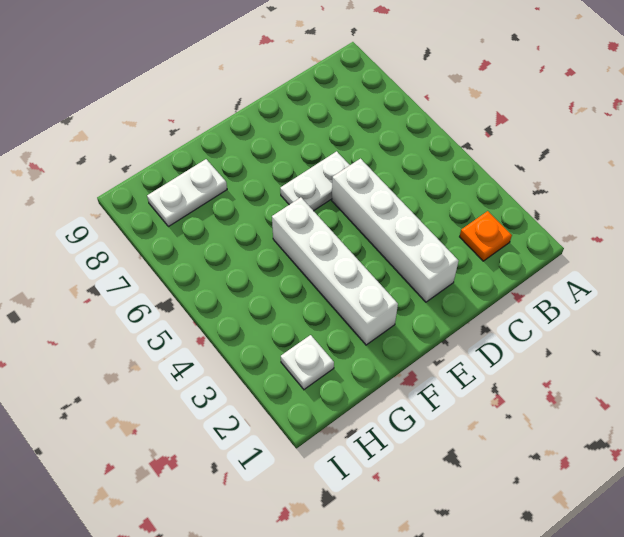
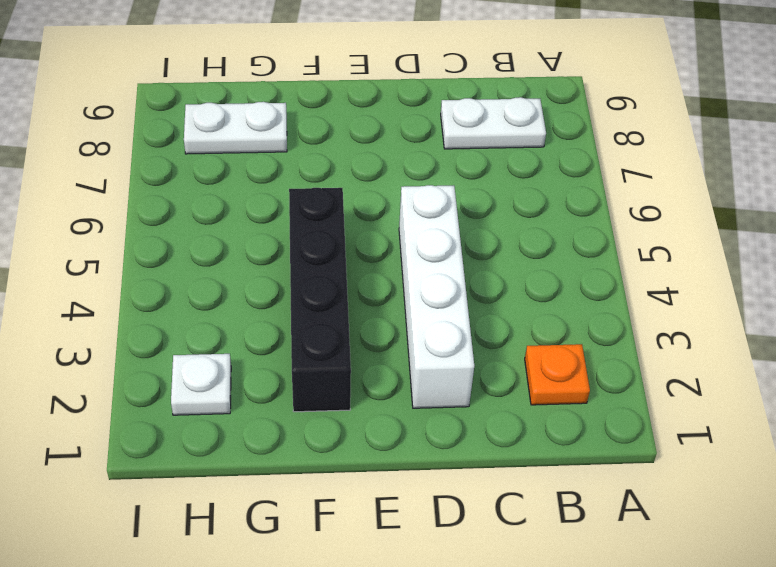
white 1x2 plate [280,151,350,211] -> white 1x2 plate moved to [441,97,546,149]
white 1x4 brick [272,197,398,345] -> black 1x4 brick [289,188,351,412]

